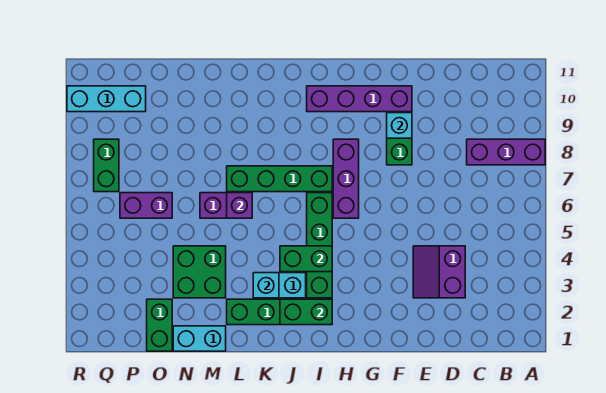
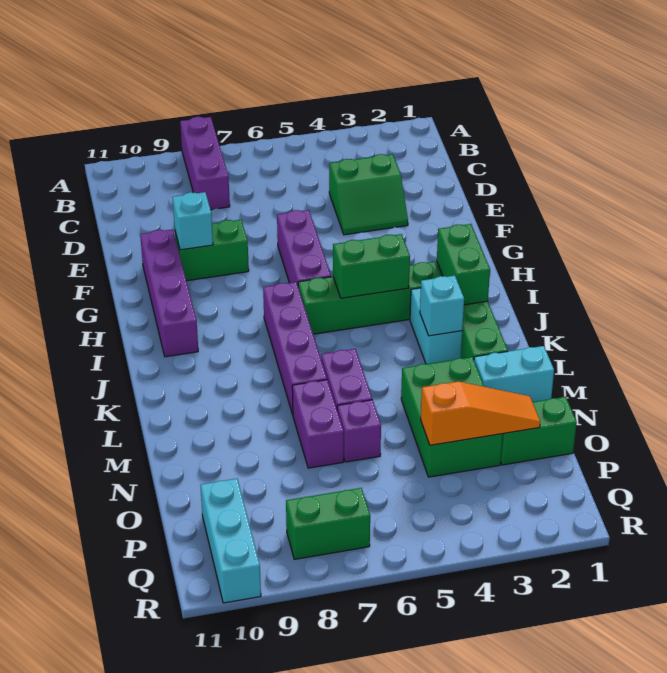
purple 2x2 slope [413,246,465,298] -> green 2x2 slope [329,154,408,235]
purple 1x3 brick [333,139,359,218] -> purple 1x3 brick turned to [277,210,331,285]
green 1x2 brick [280,246,332,272] -> green 1x2 brick turned to [333,234,410,298]
green 1x4 brick [227,166,332,192] -> purple 1x4 brick [263,282,327,415]
purple 1x1 brick [227,193,252,218] -> purple 1x1 brick moved to [337,400,381,462]
cyan 1x2 brick [173,326,226,351] -> cyan 1x2 brick turned to [474,346,554,402]
green 2x2 brick [173,246,226,298] -> green 2x3 brick [401,357,503,477]
none -> orange 1x3 slope [421,381,540,445]
purple 1x2 brick [120,193,172,218] -> purple 1x2 brick moved to [292,380,344,468]

